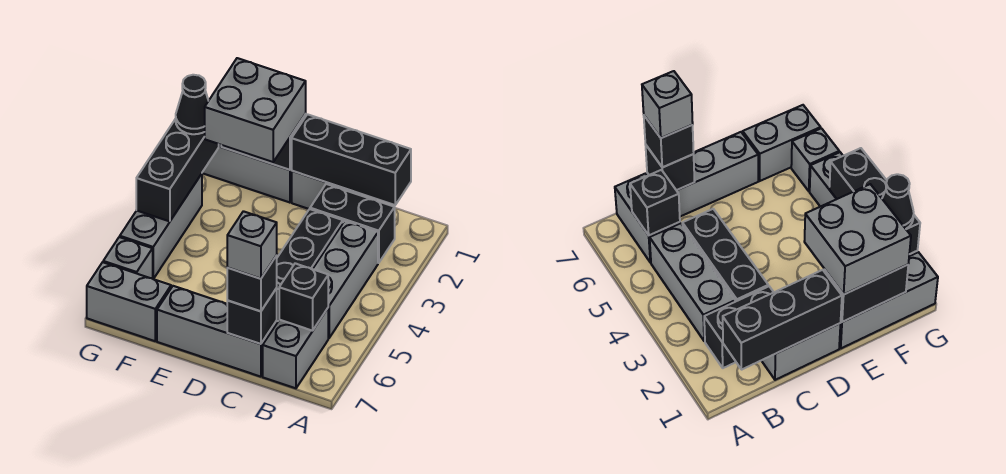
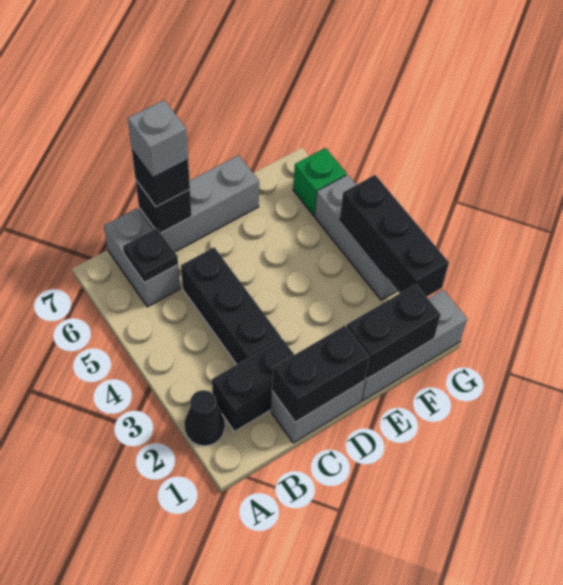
black 1x3 brick [292,114,411,205] -> black 1x2 brick [272,326,369,422]
grey 1x3 brick [313,221,378,338] -> none
black 1x1 brick [279,263,328,331] -> black 1x1 plate [123,228,178,283]
grey 2x2 brick [205,58,306,162] -> none
grey 1x2 brick [87,262,171,341] -> none
black 1x1 cone [176,75,208,134] -> black 1x1 cone moved to [184,390,225,446]
grey 1x1 brick [103,237,153,279] -> green 1x1 brick [293,148,347,216]

